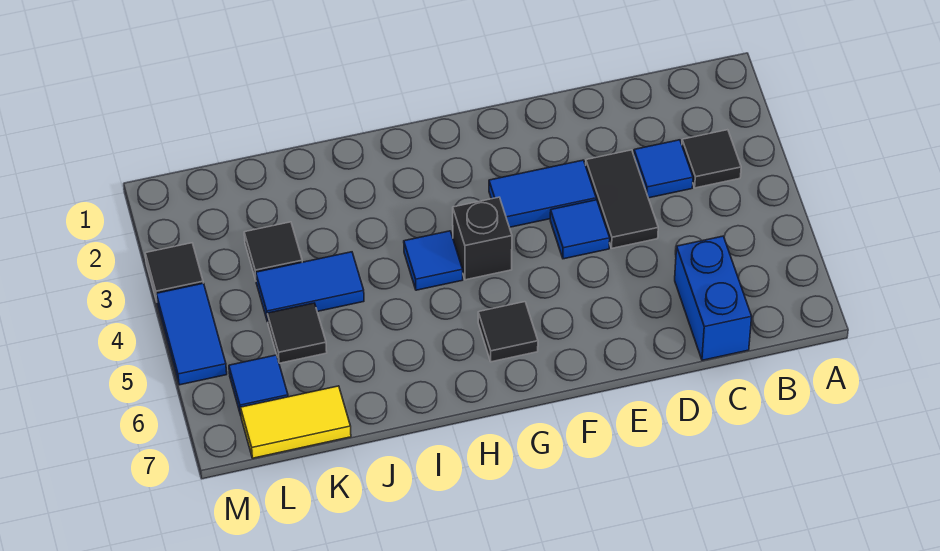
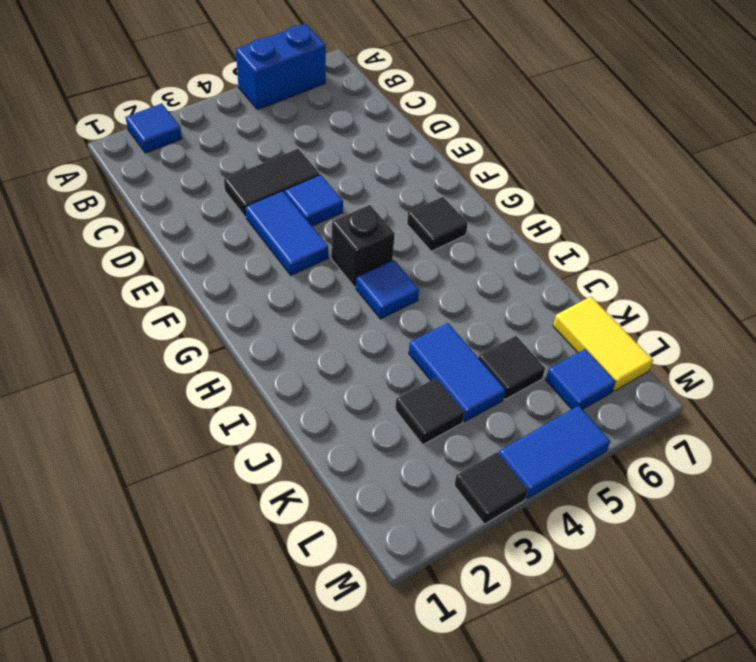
black 1x1 tile [682,130,741,188] -> none
blue 1x1 tile [634,140,693,198] -> blue 1x1 tile moved to [126,104,182,153]
blue 1x2 brick [675,236,752,360] -> blue 1x2 brick moved to [236,24,326,110]

